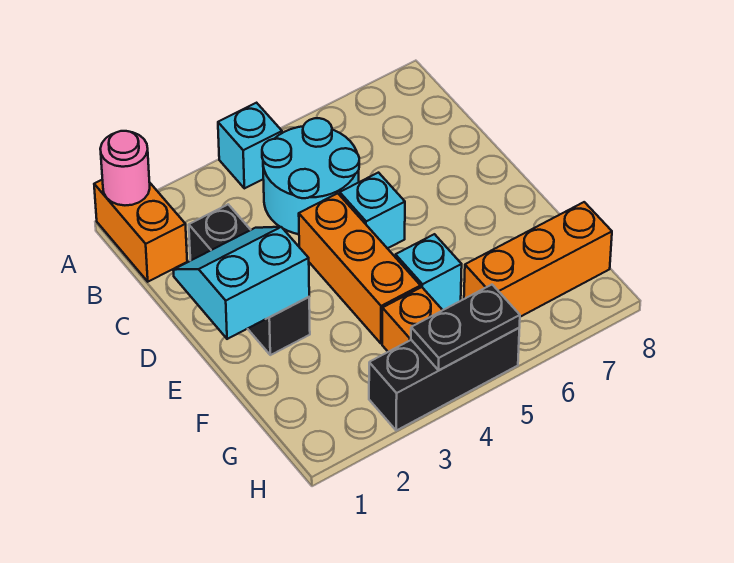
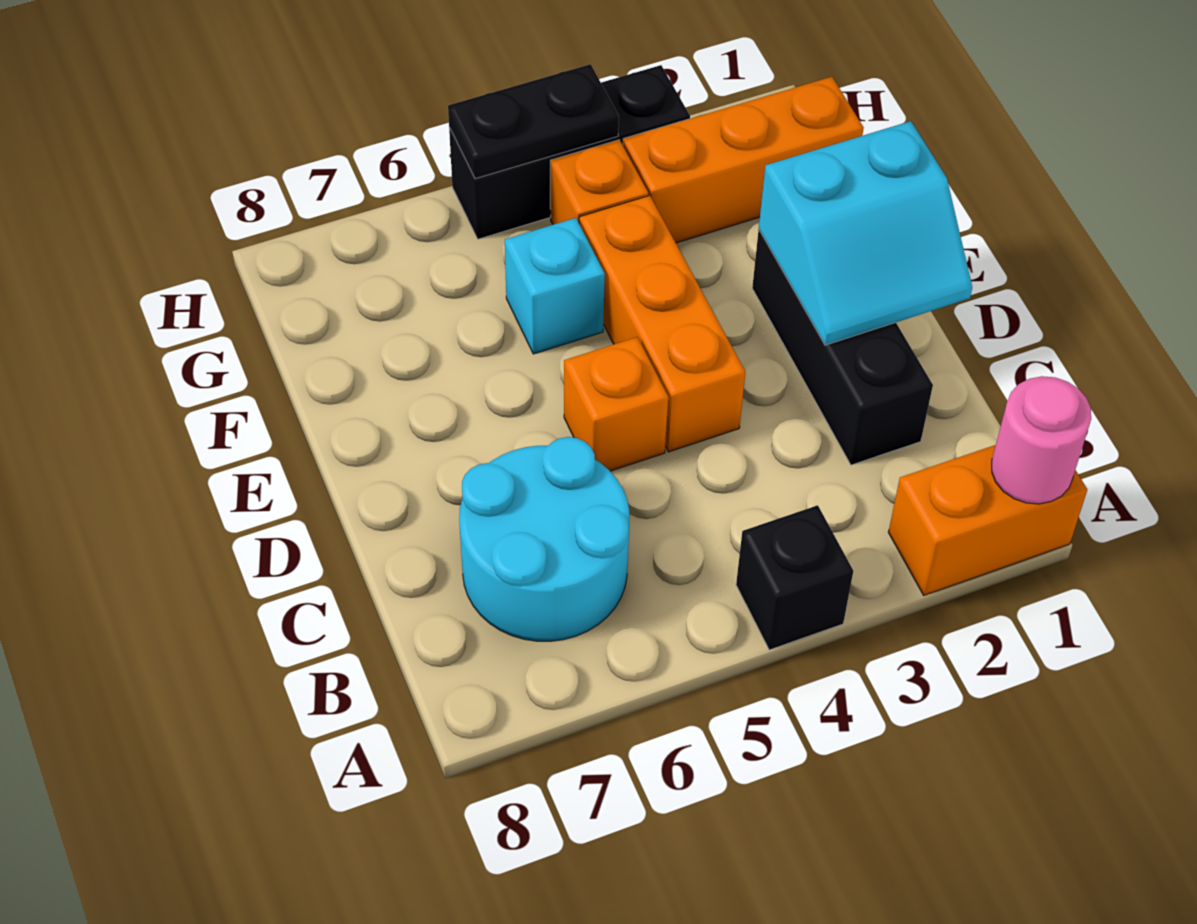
orange 1x2 brick [94,180,187,282] -> orange 1x2 brick turned to [888,445,1087,595]
cyan 1x1 brick [218,103,282,188] -> black 1x1 brick [736,505,853,650]
cyan 2x2 round brick [262,118,359,234] -> cyan 2x2 round brick moved to [459,437,629,641]
cyan 1x1 brick [340,173,405,249] -> orange 1x1 brick [564,337,668,471]
orange 1x3 brick [464,202,612,317] -> orange 1x3 brick moved to [623,77,864,243]

